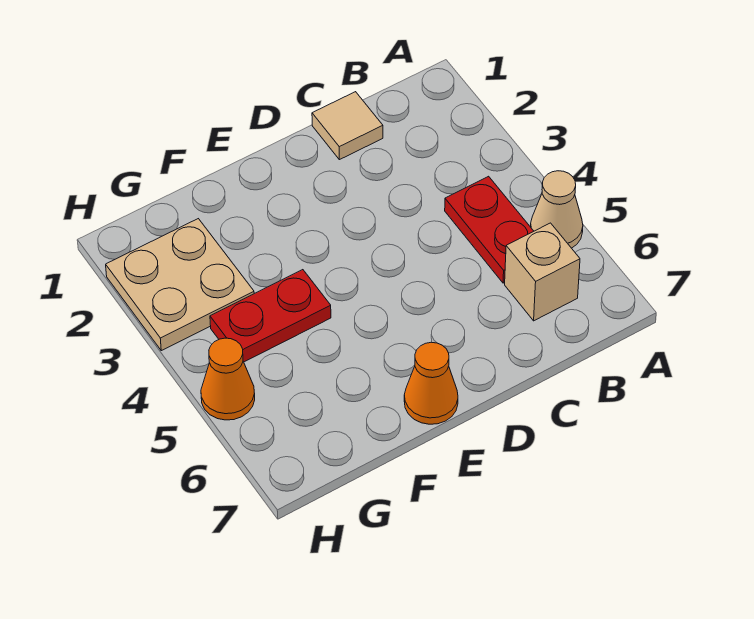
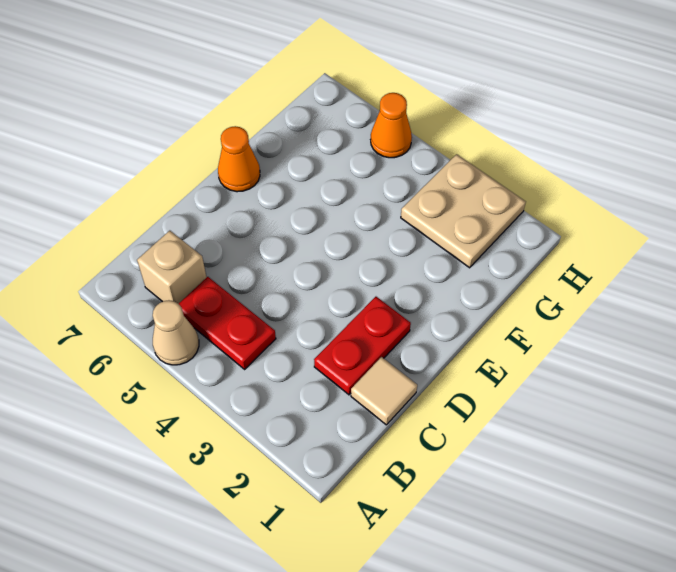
red 1x2 plate [210,270,331,362] -> red 1x2 plate moved to [314,297,411,395]

